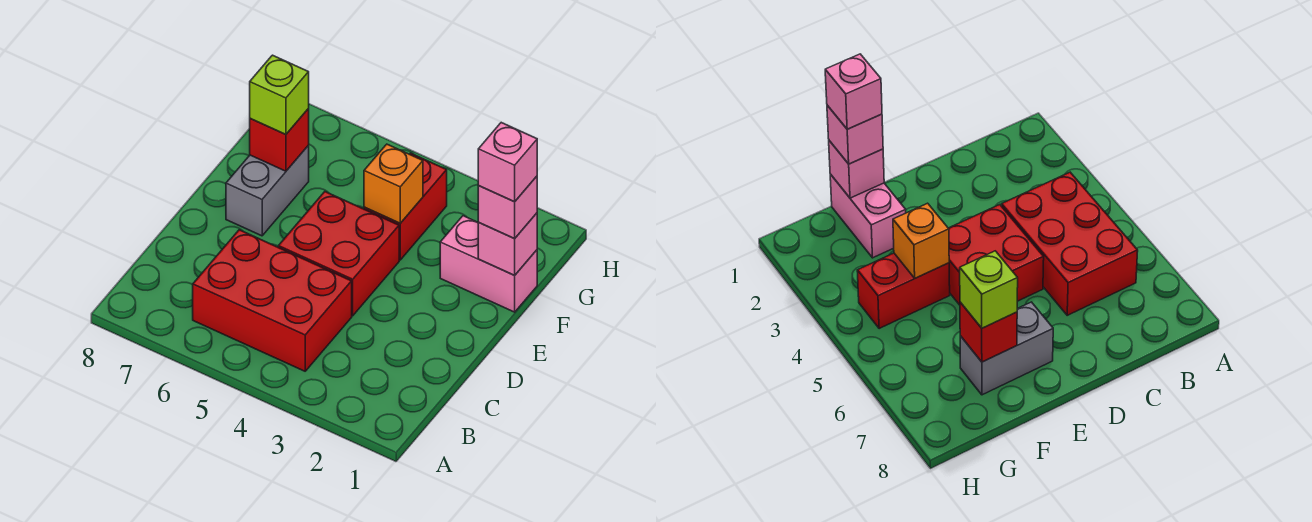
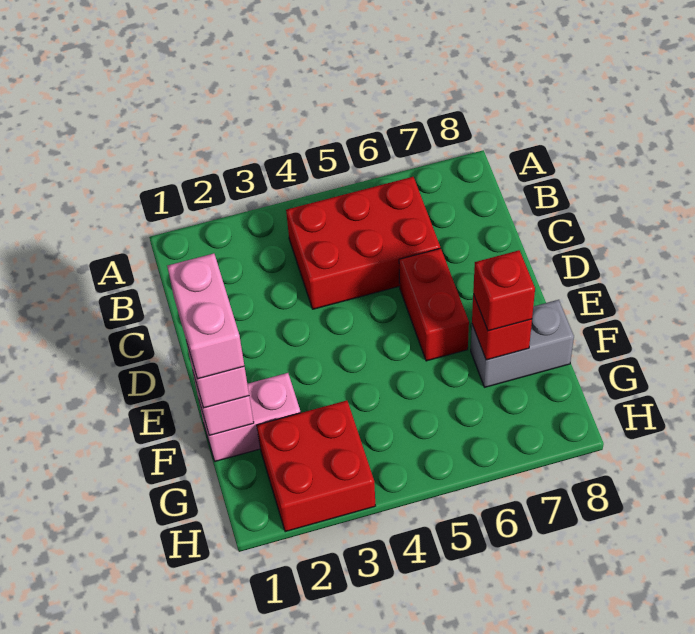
red 2x2 brick [278,192,399,316] -> red 2x2 brick moved to [257,400,375,532]
grey 1x2 brick [226,146,309,236] -> grey 1x2 brick turned to [471,300,574,387]
pink 1x1 brick [478,123,537,202] -> pink 1x2 brick [167,253,244,379]
red 1x2 brick [364,153,447,260] -> red 1x2 brick moved to [399,248,469,361]
orange 1x1 brick [364,144,423,223] -> none
lime 1x1 brick [250,55,309,135] -> red 1x1 brick [473,250,535,331]

